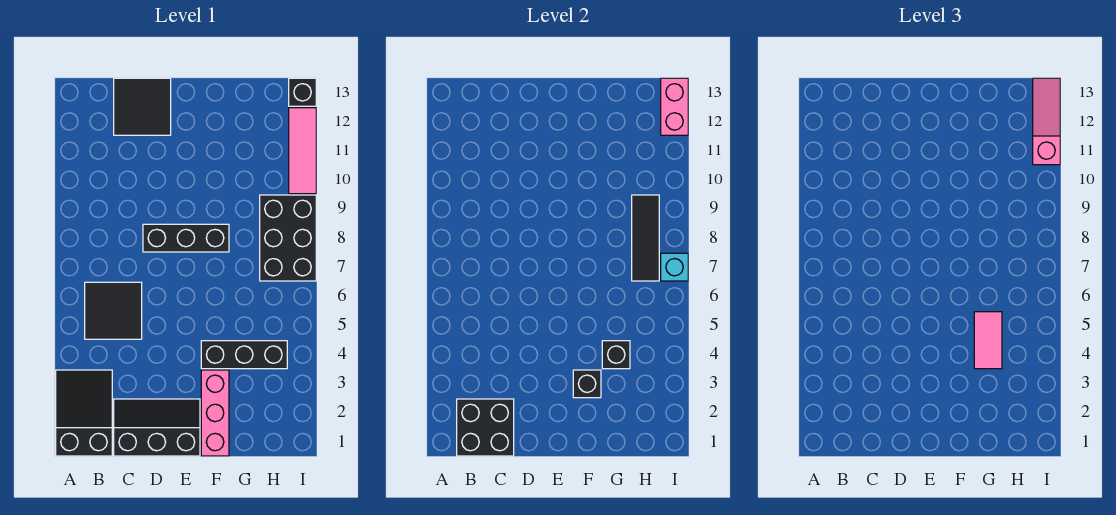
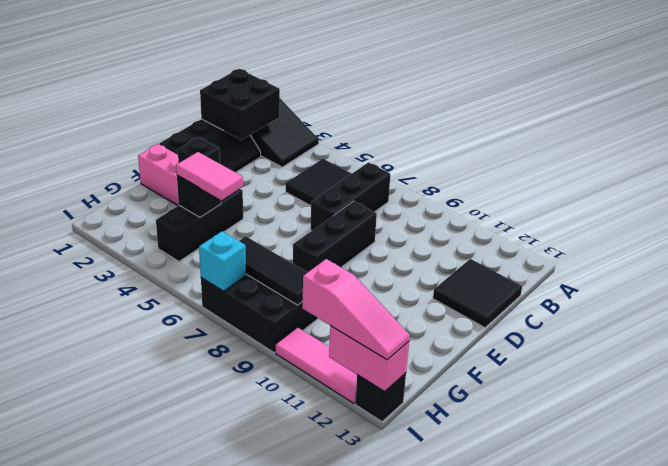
none -> black 1x3 brick [311,162,390,231]

